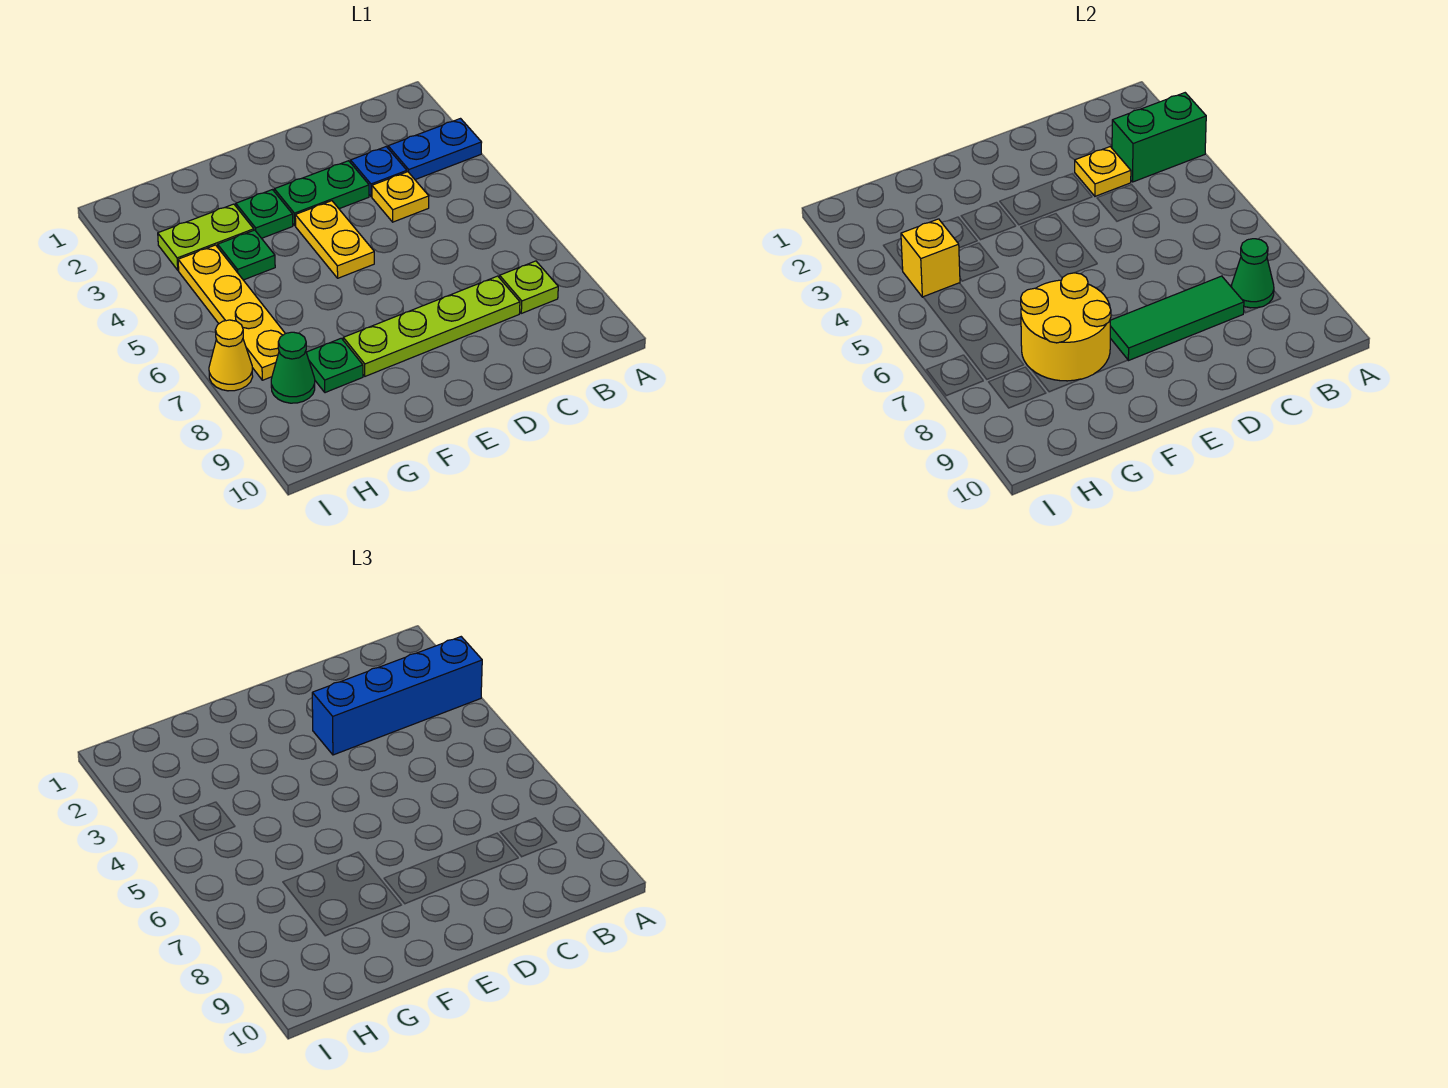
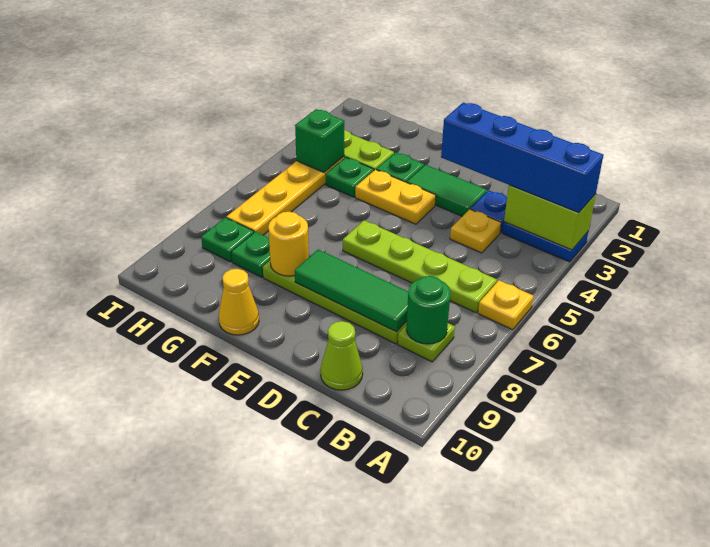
green 1x2 brick [1112,93,1206,182] -> lime 1x2 brick [504,185,596,250]
none -> lime 1x4 plate [343,220,497,313]
green 1x1 cone [1231,239,1274,308] -> green 1x1 round brick [406,276,451,344]
yellow 1x1 plate [1075,147,1131,196] -> yellow 1x1 plate moved to [478,280,533,330]
none -> lime 1x1 cone [320,321,363,390]
green 1x2 plate [274,161,369,225] -> green 1x2 tile [407,165,487,216]
yellow 1x2 plate [295,201,374,278] -> yellow 1x2 plate turned to [355,170,436,224]
yellow 2x2 round brick [1021,273,1111,381] -> yellow 1x1 round brick [268,212,309,276]
yellow 1x1 brick [901,219,960,297] -> green 1x1 brick [295,109,344,172]
green 1x1 cone [271,332,315,403] -> green 1x1 plate [201,217,254,262]
yellow 1x1 cone [209,320,253,391] -> yellow 1x1 cone moved to [219,269,259,335]

